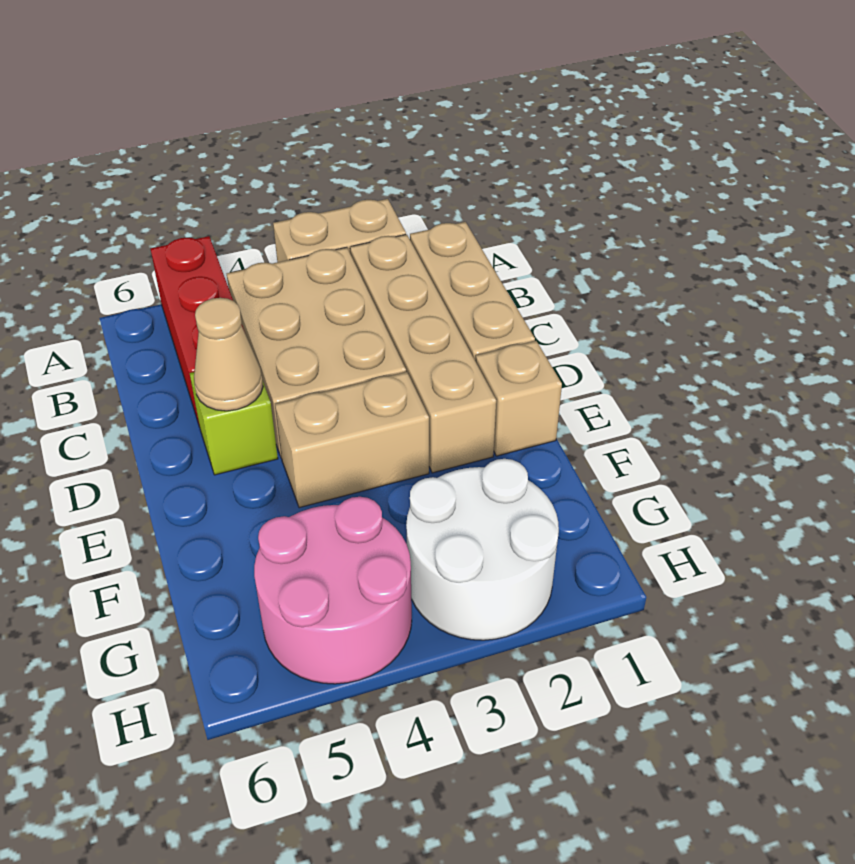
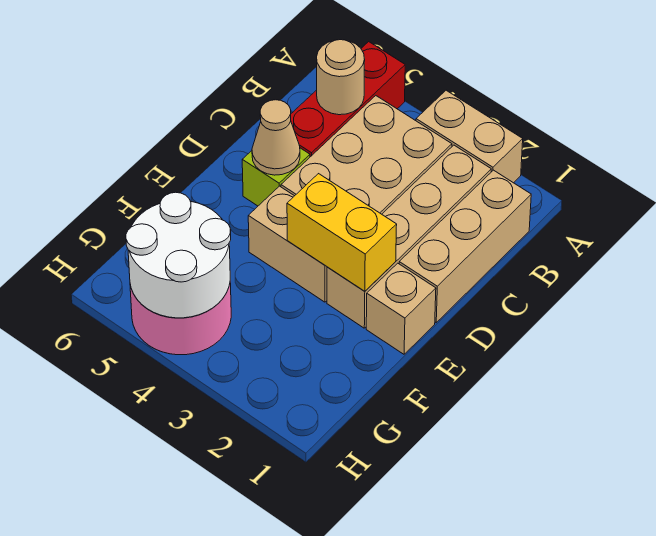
none -> tan 1x1 round brick [317,40,365,115]
none -> yellow 1x2 brick [287,174,397,291]
white 2x2 round brick [406,459,559,640] -> white 2x2 round brick moved to [126,192,231,318]

